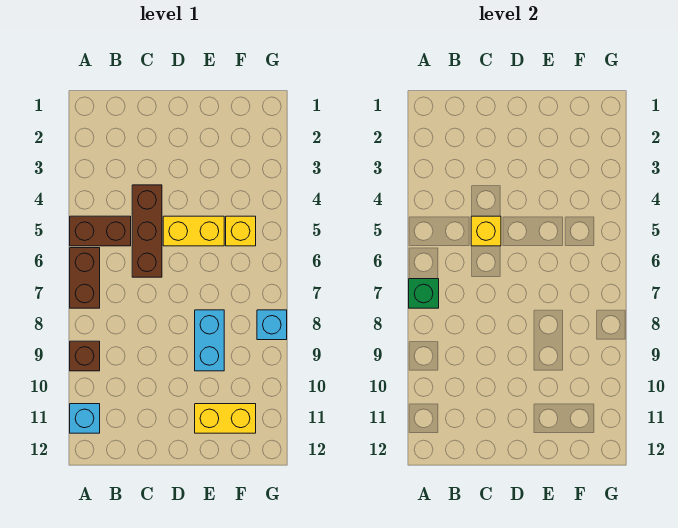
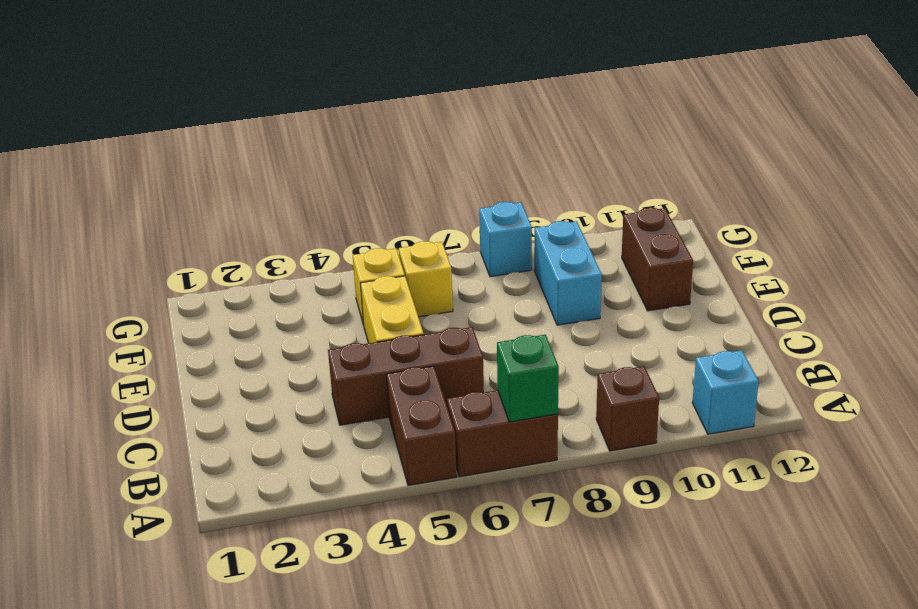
yellow 1x1 brick [471,216,501,246] -> yellow 1x1 brick moved to [399,241,453,317]
cyan 1x2 brick [195,310,224,371] -> cyan 1x2 brick turned to [534,221,602,325]
yellow 1x2 brick [195,404,256,433] -> brown 1x2 brick [622,208,693,311]

